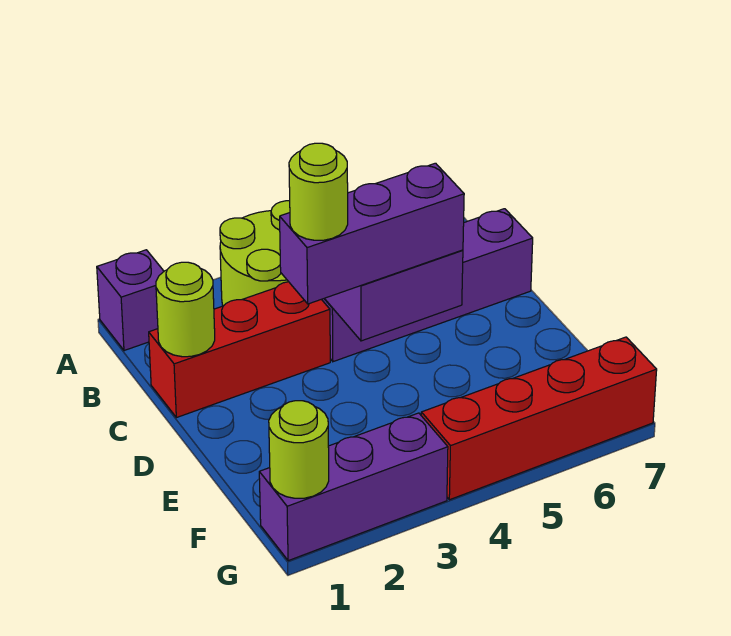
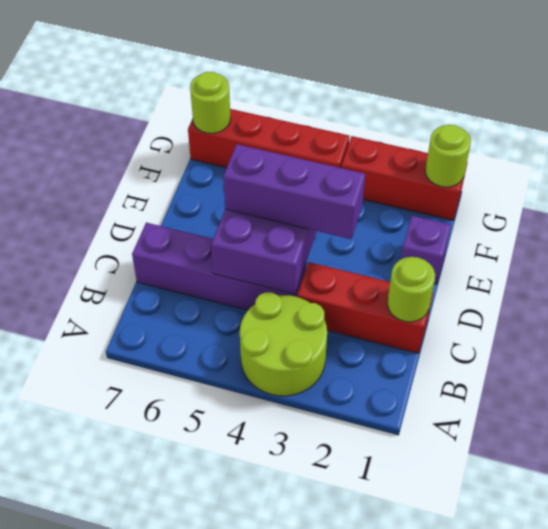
purple 1x1 brick [97,250,164,351] -> purple 1x1 brick moved to [401,216,451,284]
lime 1x1 round brick [289,143,348,240] -> lime 1x1 round brick moved to [190,72,231,133]
purple 1x3 brick [259,413,448,561] -> red 1x3 brick [342,136,467,220]

